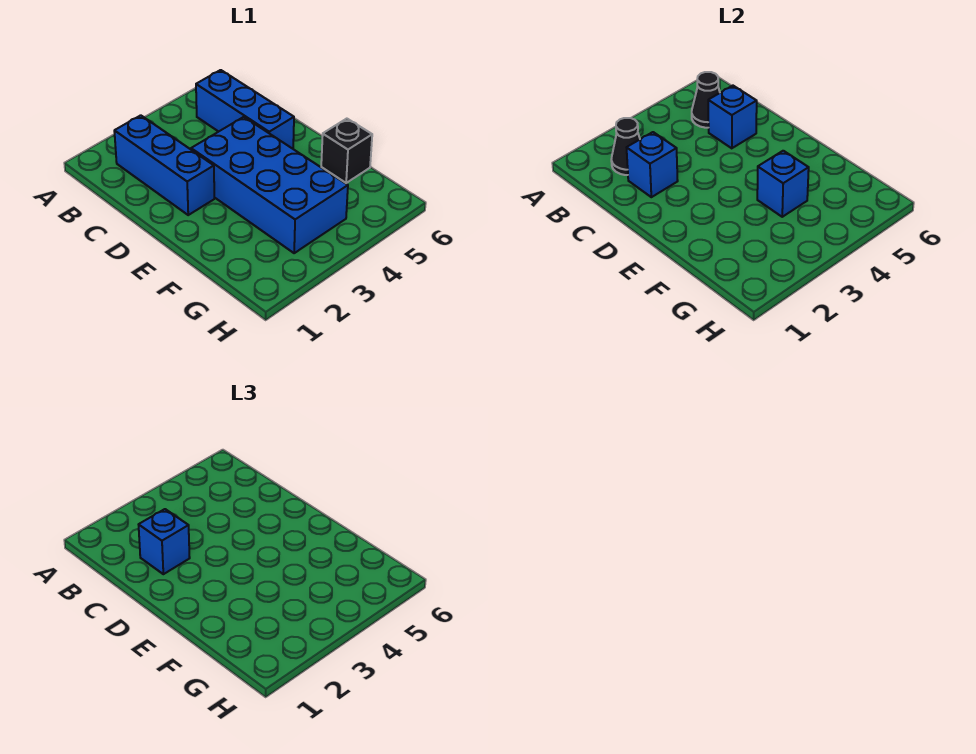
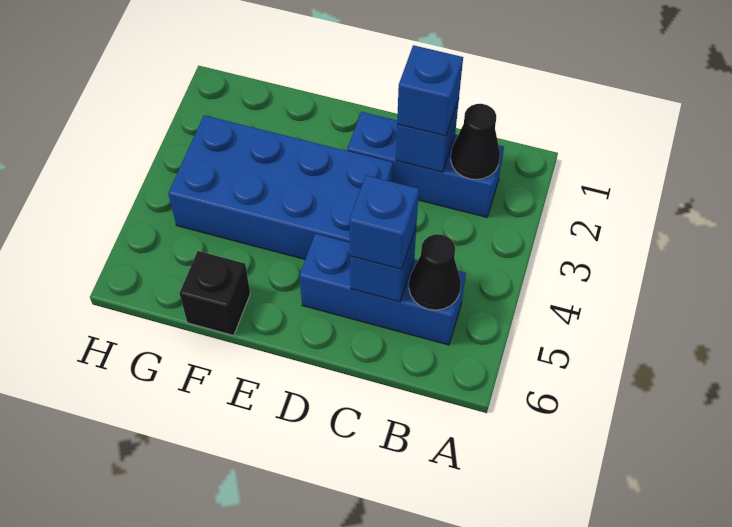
blue 1x1 brick [757,151,809,217] -> blue 1x1 brick moved to [349,175,419,269]

